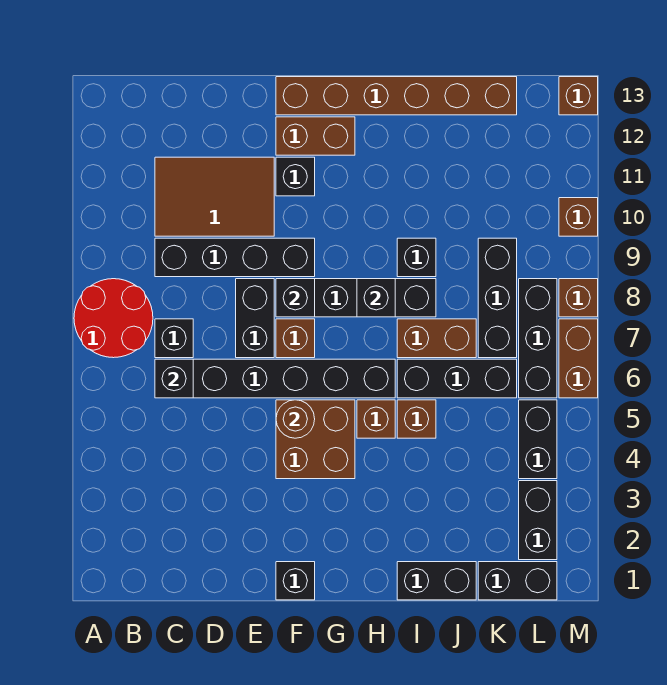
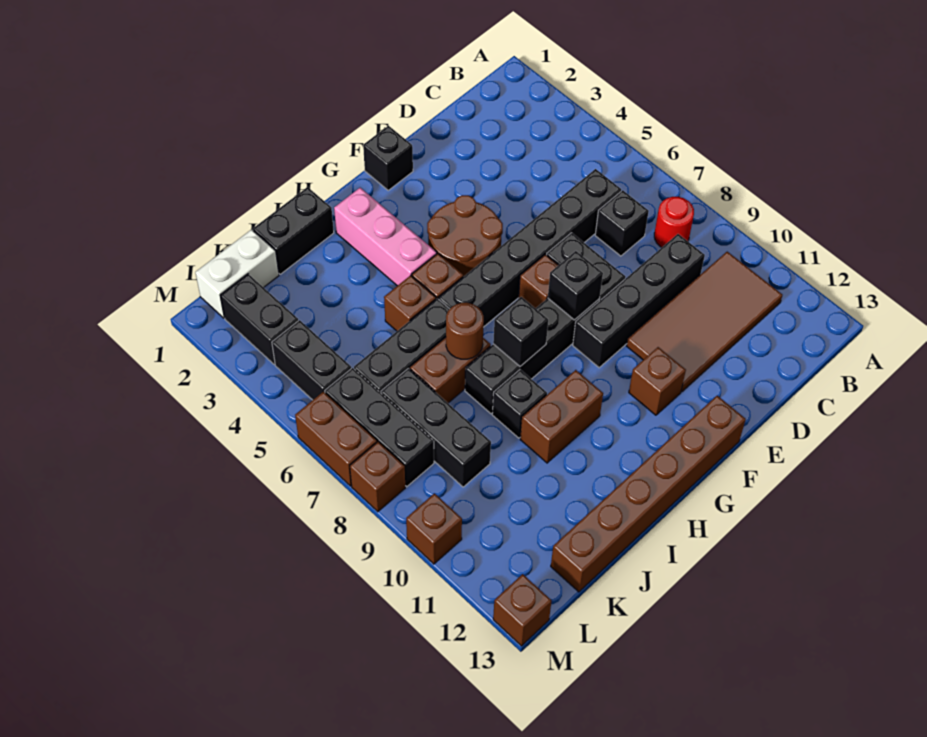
red 2x2 round brick [74,279,153,358] -> red 1x1 round brick [654,197,694,248]
black 1x1 brick [155,359,193,398] -> none
brown 2x3 tile [155,157,274,236] -> brown 2x4 tile [627,252,782,392]
brown 2x2 brick [276,400,355,479] -> brown 2x2 round brick [427,195,503,277]
brown 1x1 round brick [276,400,315,438] -> brown 1x1 round brick moved to [446,303,484,359]
black 1x1 brick [276,157,315,196] -> brown 1x1 brick [629,347,686,415]
brown 1x2 brick [276,117,355,155] -> brown 1x2 brick moved to [520,370,603,463]
none -> pink 1x3 brick [334,188,437,286]
black 1x2 brick [478,562,557,600] -> white 1x2 brick [195,230,279,318]

